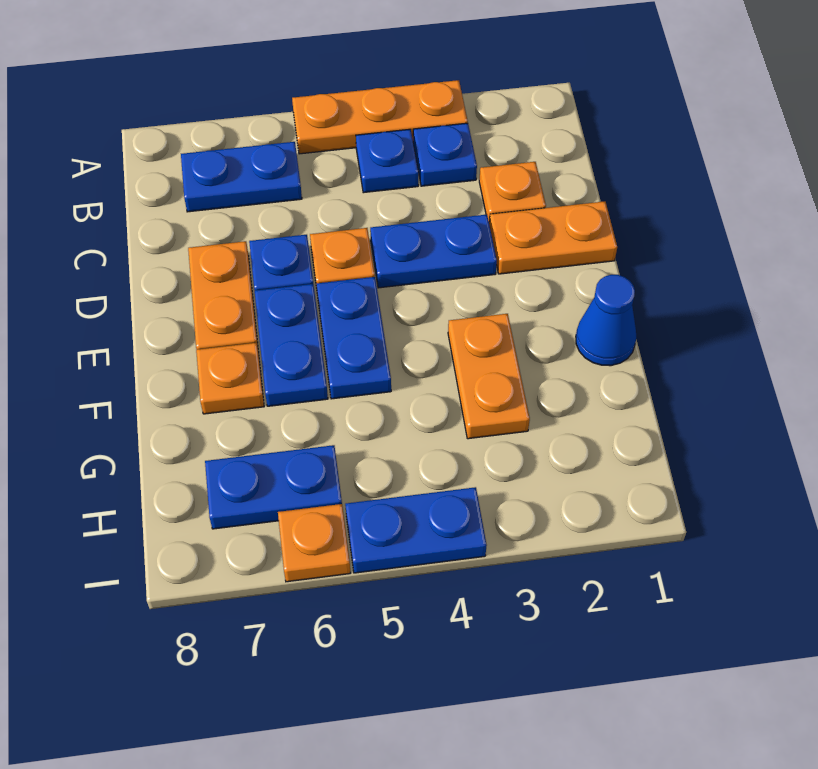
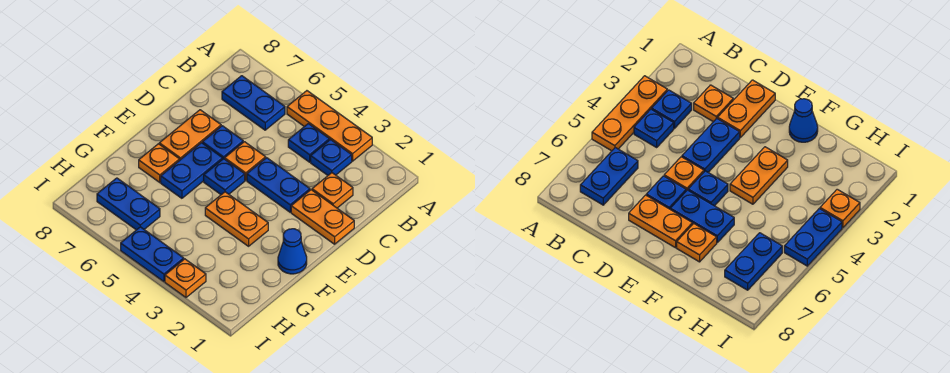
blue 1x2 plate [316,277,391,399] -> blue 1x1 plate [204,159,245,195]
orange 1x2 plate [448,314,530,439] -> orange 1x2 plate turned to [205,192,268,246]
orange 1x1 plate [278,504,350,582] -> orange 1x1 plate moved to [165,259,206,297]

